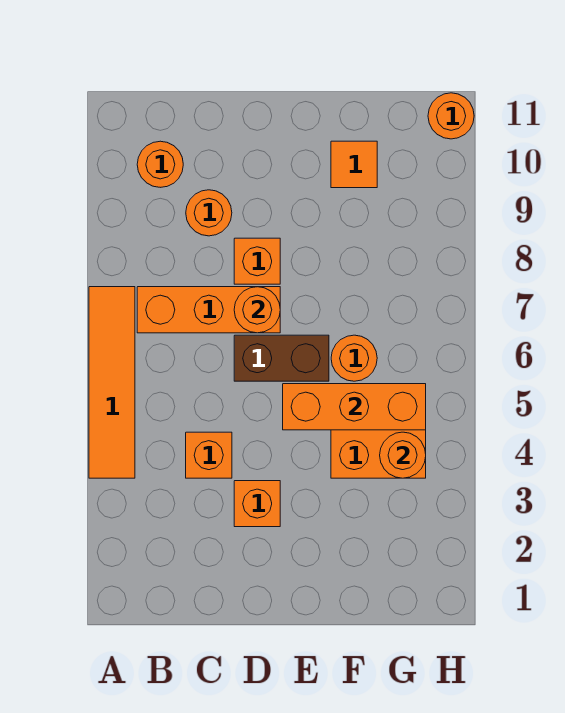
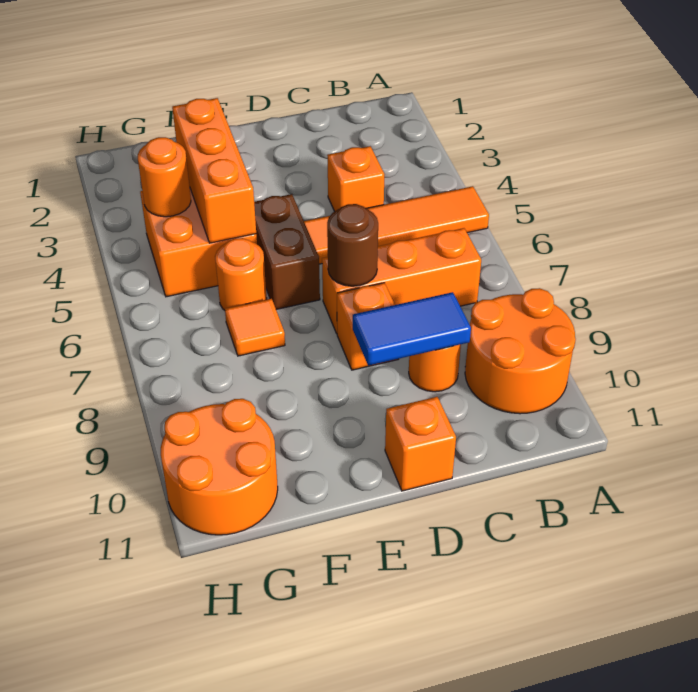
orange 1x4 tile [89,287,135,478] -> orange 1x4 tile turned to [304,186,489,264]
orange 1x1 round brick [137,141,183,187] -> orange 2x2 round brick [465,288,576,414]
none -> blue 1x2 tile [353,292,471,366]
orange 1x1 brick [234,481,280,527] -> orange 1x1 brick moved to [385,397,456,491]
brown 1x2 brick [234,335,329,381] -> brown 1x2 brick turned to [254,194,320,309]
orange 1x1 round brick [234,287,280,333] -> brown 1x1 round brick [327,204,378,286]
orange 1x3 brick [283,384,426,430] -> orange 1x3 brick turned to [172,98,256,243]
orange 1x1 tile [331,141,377,188] -> orange 1x1 tile moved to [225,299,285,356]
orange 1x1 round brick [428,93,474,139] -> orange 2x2 round brick [161,399,278,535]

